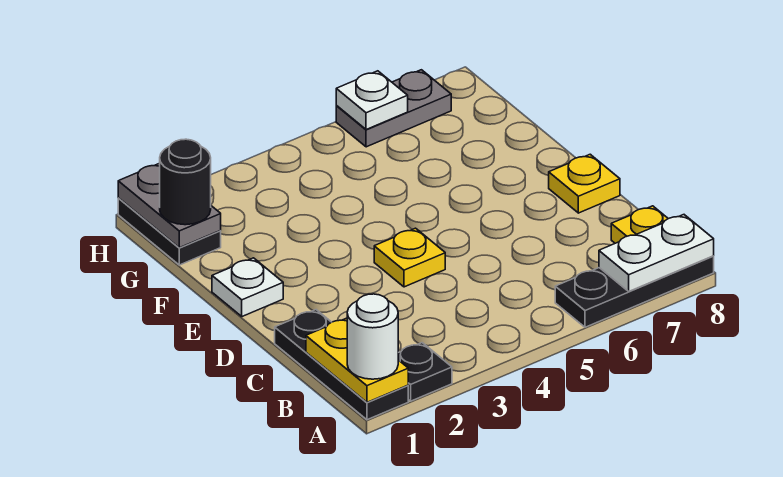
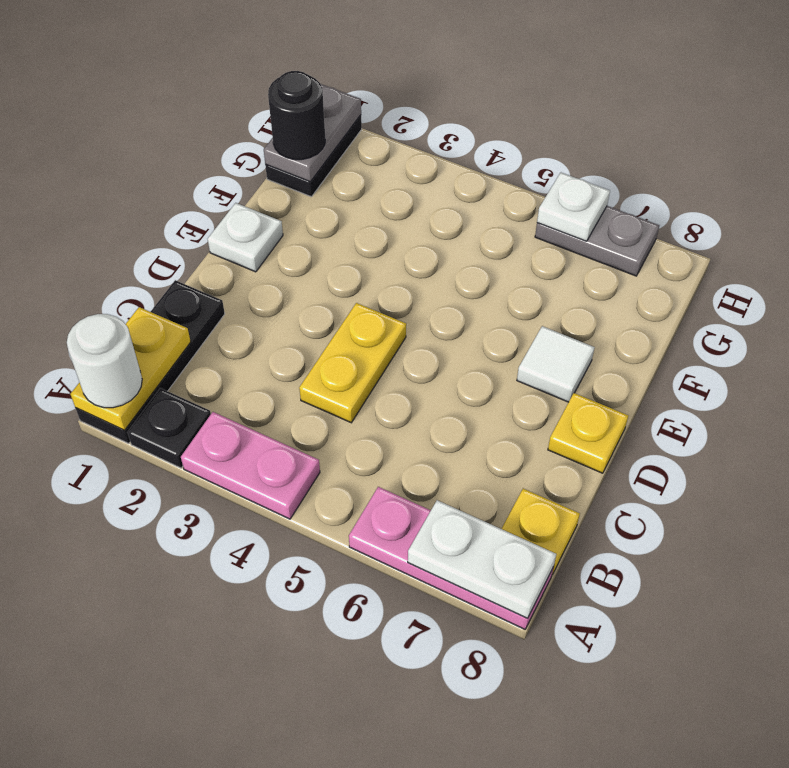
none -> pink 1x2 plate [181,412,320,519]
black 1x3 plate [555,256,714,327] -> pink 1x3 plate [349,487,553,629]
yellow 1x1 plate [374,228,445,287] -> yellow 1x2 plate [299,303,406,423]
none -> white 1x1 tile [517,326,595,402]

